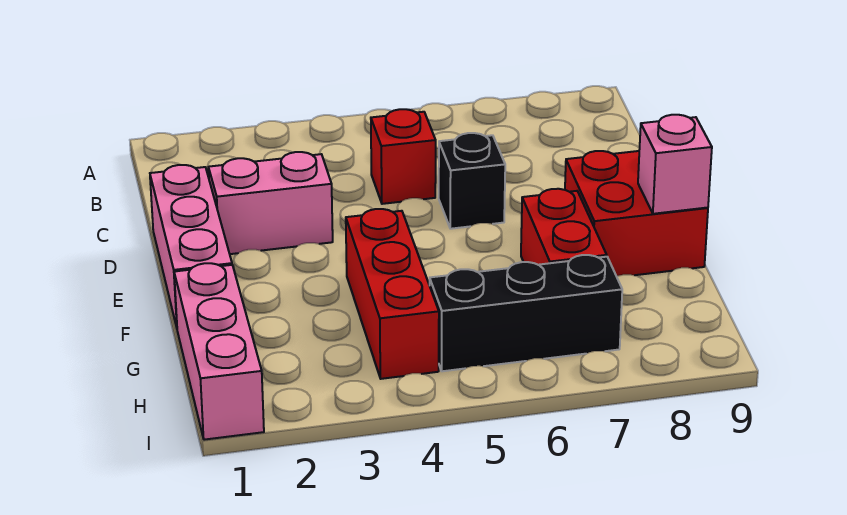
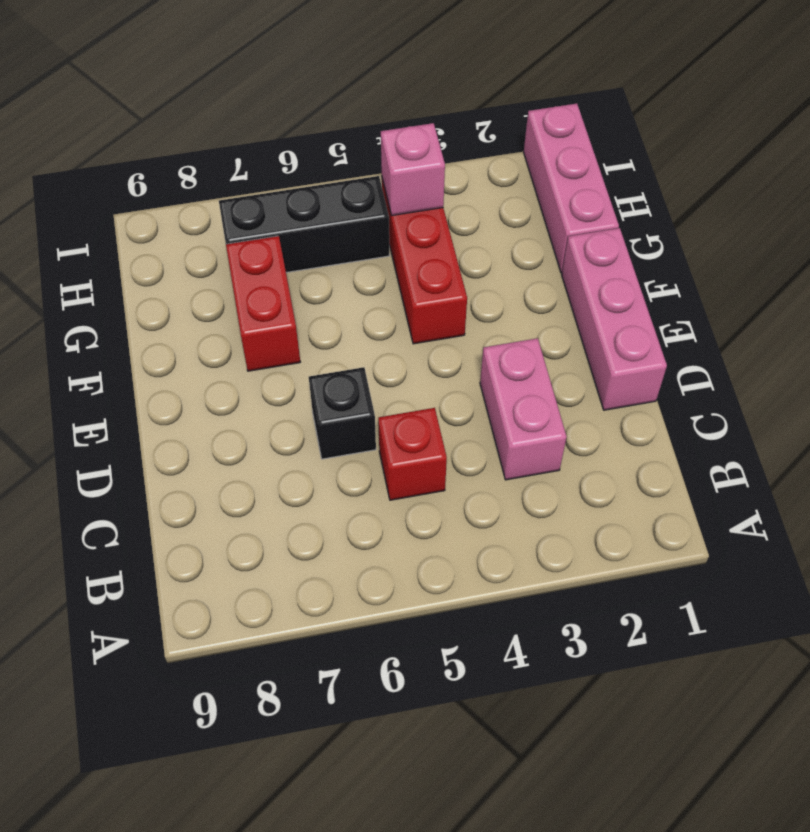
pink 1x2 brick [208,152,333,254] -> pink 1x2 brick turned to [480,338,567,480]
red 2x2 brick [565,151,708,276] -> none
pink 1x1 brick [638,115,712,214] -> pink 1x1 brick moved to [381,123,445,216]

